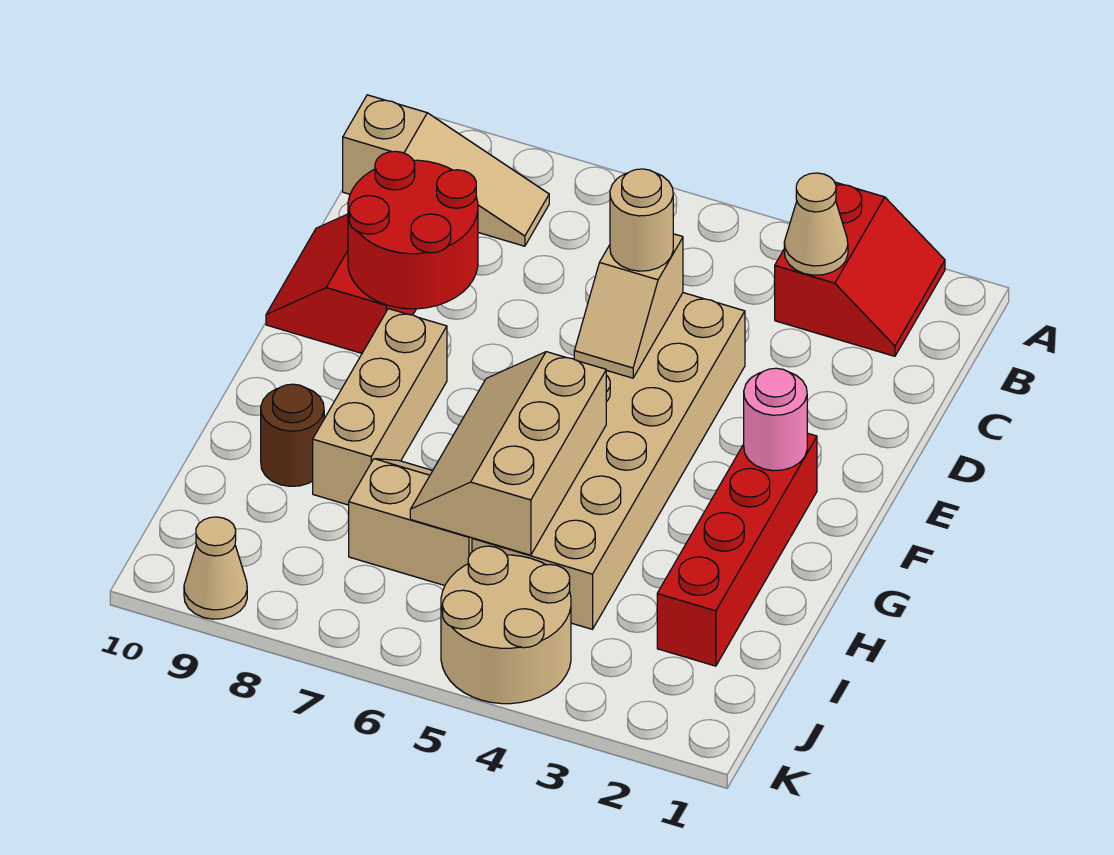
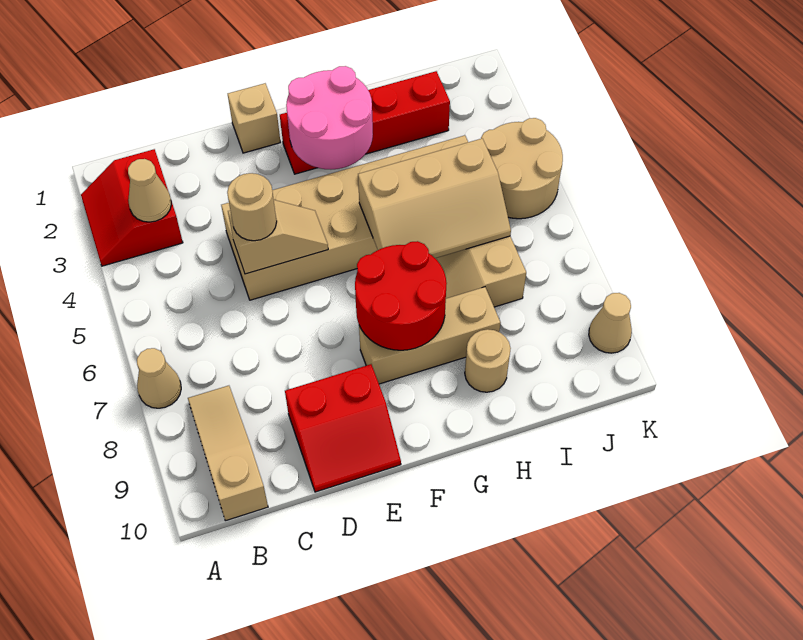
red 2x2 slope [775,182,945,356] -> red 2x2 slope turned to [81,149,183,266]
none -> tan 1x1 cone [137,348,181,408]
red 2x2 round brick [348,151,478,309] -> red 2x2 round brick moved to [355,241,447,350]
none -> tan 1x1 brick [228,83,281,153]
pink 1x1 round brick [744,368,807,471] -> pink 2x2 round brick [286,66,373,169]
brown 1x1 round brick [261,384,324,486] -> tan 1x1 round brick [465,329,511,392]

